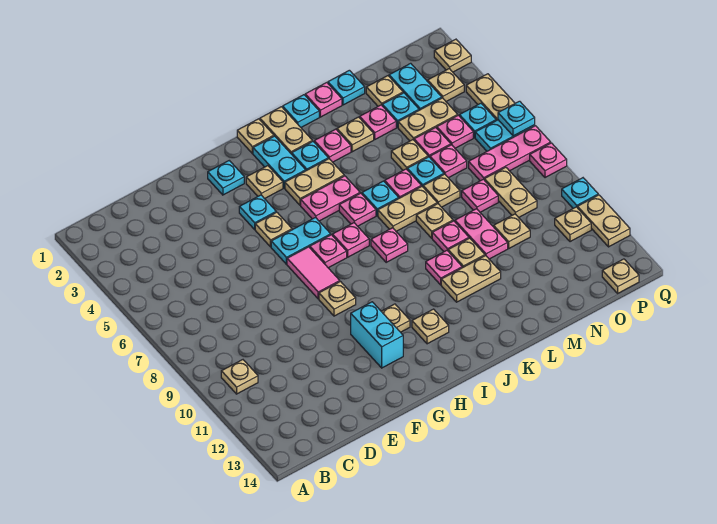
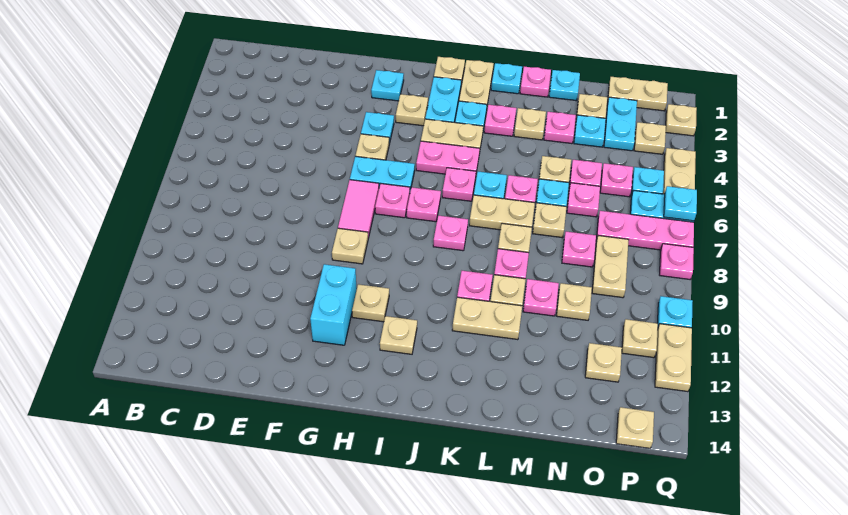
tan 1x1 plate [221,360,258,394] -> tan 1x1 plate moved to [585,343,622,382]
pink 1x2 plate [455,209,508,259] -> pink 1x1 plate [523,279,559,316]
tan 1x2 plate [398,98,458,141] -> tan 1x2 plate moved to [608,77,668,111]

